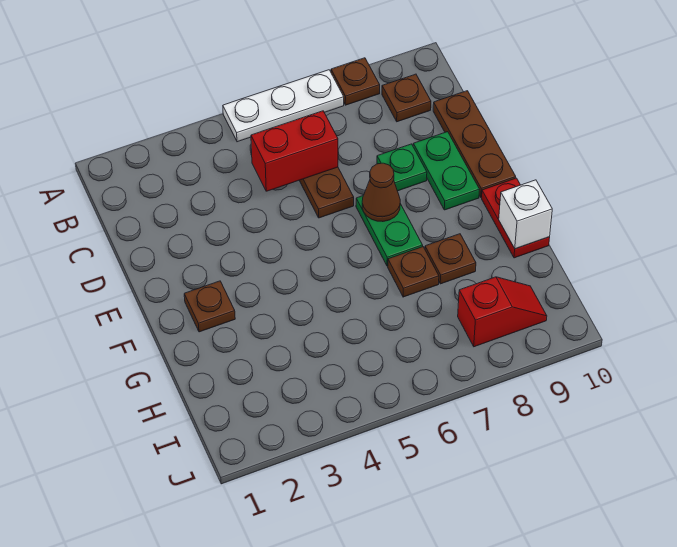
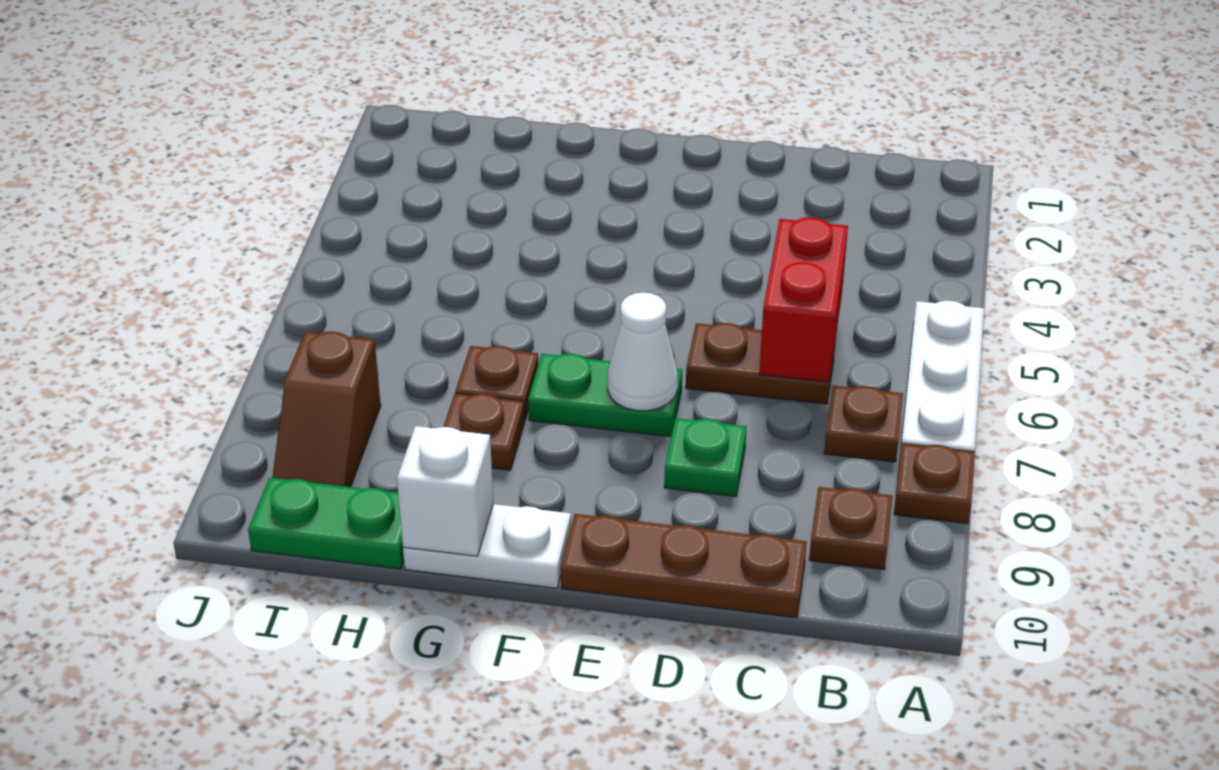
green 1x2 plate [413,132,480,210] -> green 1x2 plate moved to [248,478,404,569]
brown 1x1 cone [362,163,400,222] -> white 1x1 cone [608,293,678,411]
brown 1x1 plate [184,281,235,332] -> brown 1x1 plate moved to [824,386,903,462]
red 1x2 plate [482,178,550,258] -> white 1x2 plate [403,504,571,588]
red 1x2 slope [458,277,547,347] -> brown 1x2 slope [272,332,381,487]

